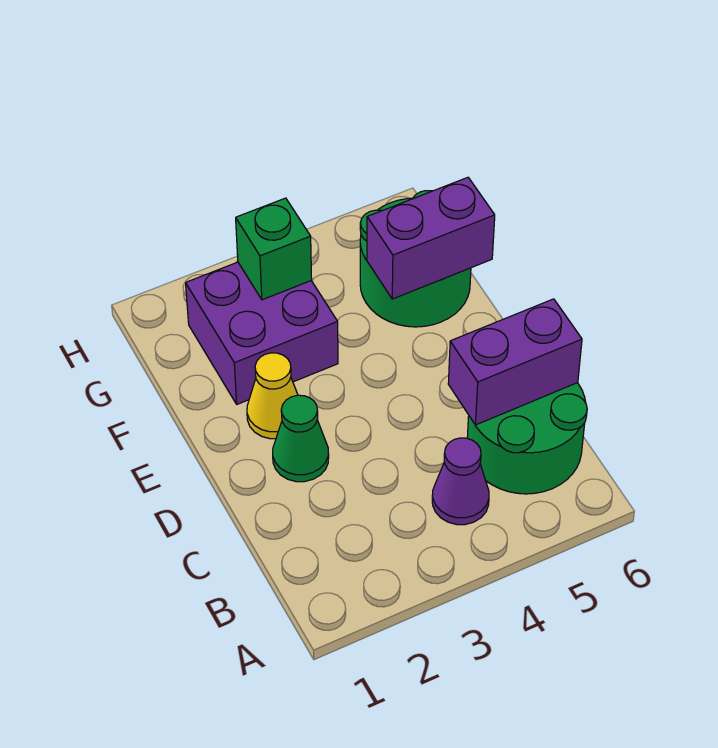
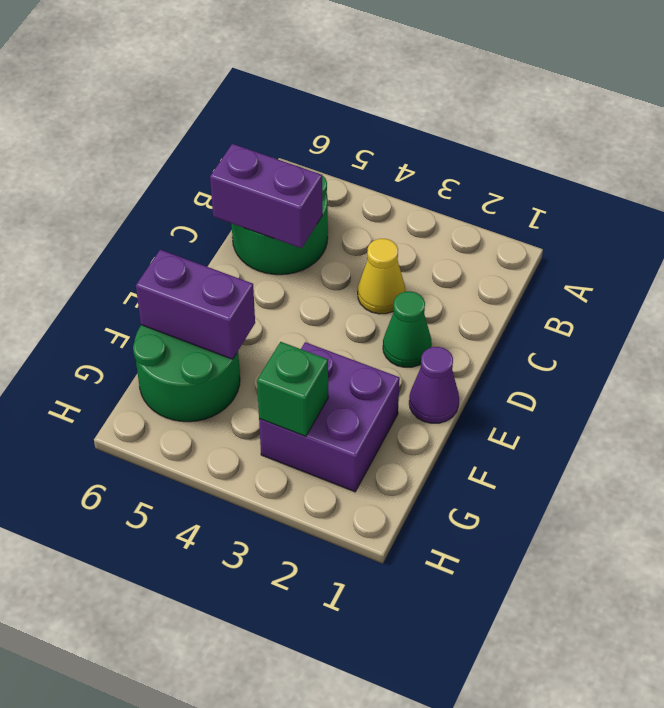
purple 1x1 cone [432,438,489,525] -> purple 1x1 cone moved to [409,347,459,423]
yellow 1x1 cone [247,353,298,439] -> yellow 1x1 cone moved to [358,239,405,314]

